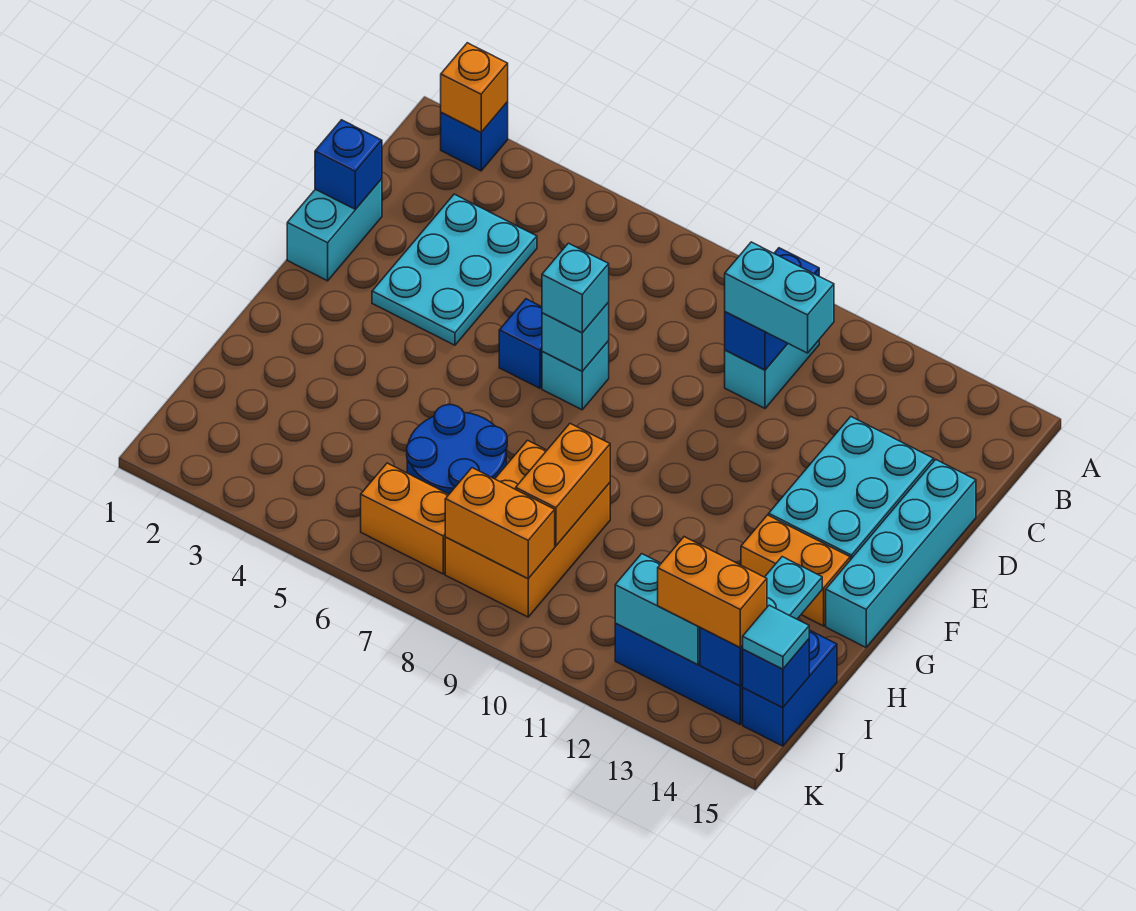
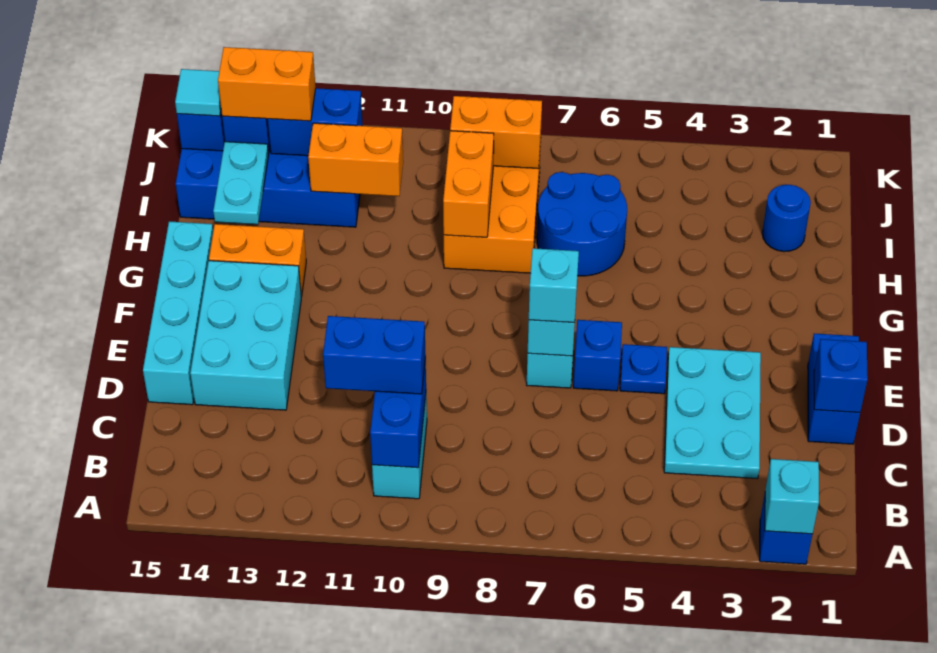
orange 1x1 brick [441,43,508,132] -> cyan 1x1 brick [765,459,819,534]
cyan 1x2 brick [725,242,834,353] -> blue 1x2 brick [323,316,426,394]
cyan 1x2 brick [287,179,382,281] -> blue 1x2 brick [808,334,860,444]
none -> blue 1x1 plate [620,344,667,394]
none -> blue 1x1 round brick [762,185,811,252]
orange 1x2 brick [361,463,449,574] -> orange 1x2 brick moved to [308,123,403,196]
cyan 1x2 brick [615,554,700,665] -> blue 1x2 brick [268,88,363,156]

